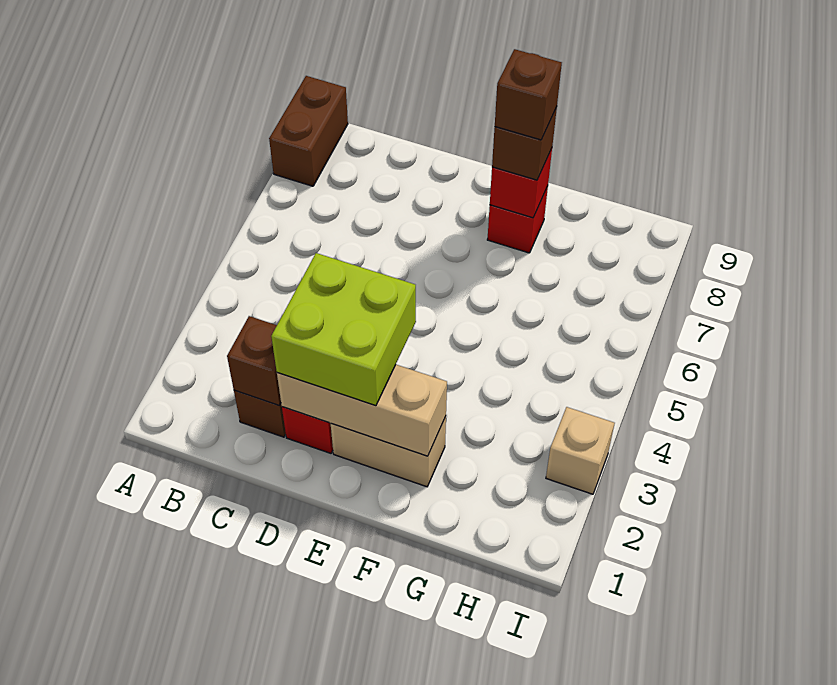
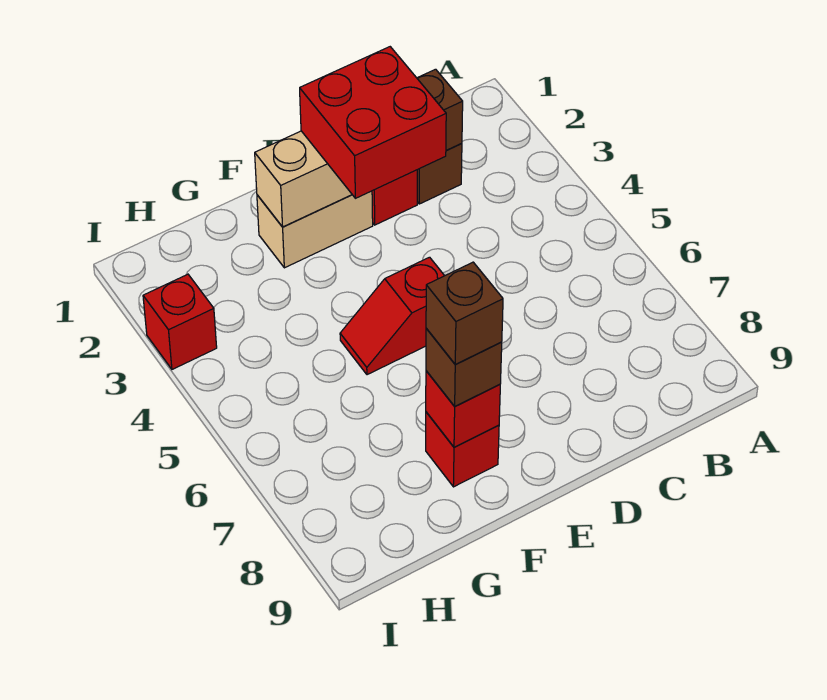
brown 1x2 brick [269,76,348,186] -> none
lime 2x2 brick [271,253,416,406] -> red 2x2 brick [300,47,446,198]
none -> red 1x2 slope [340,257,444,375]
tan 1x1 brick [546,407,615,494] -> red 1x1 brick [143,274,217,369]

